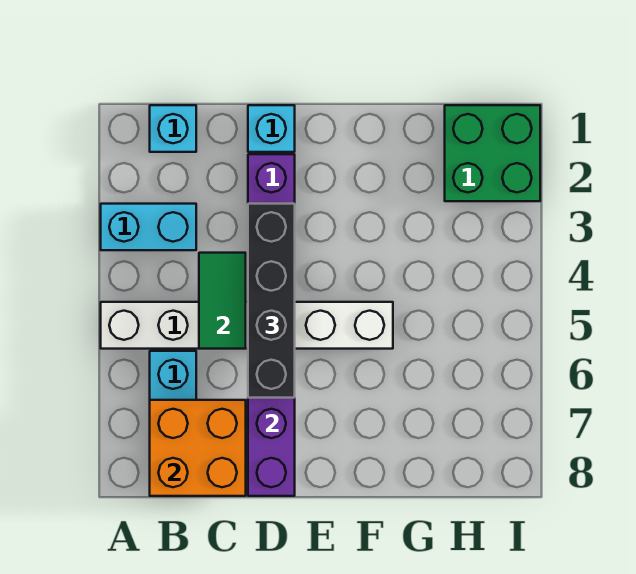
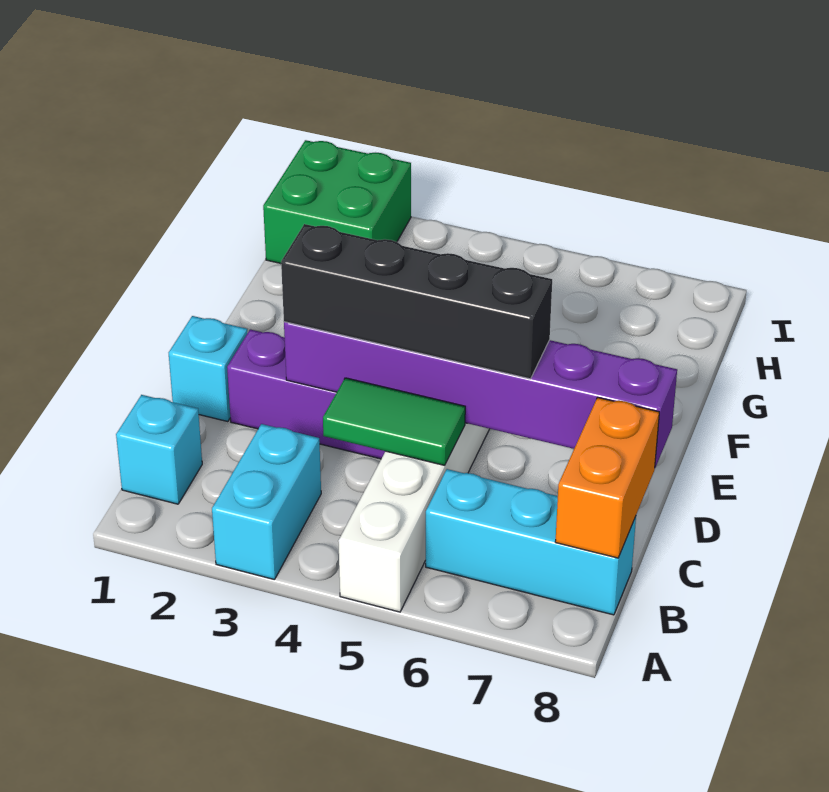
orange 2x2 brick [150,400,246,496] -> orange 1x2 brick [555,398,659,558]

